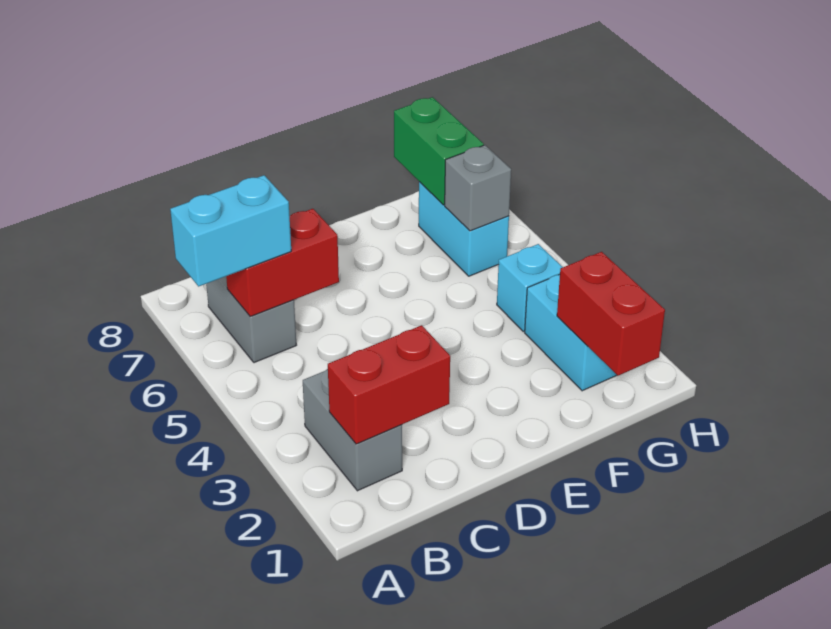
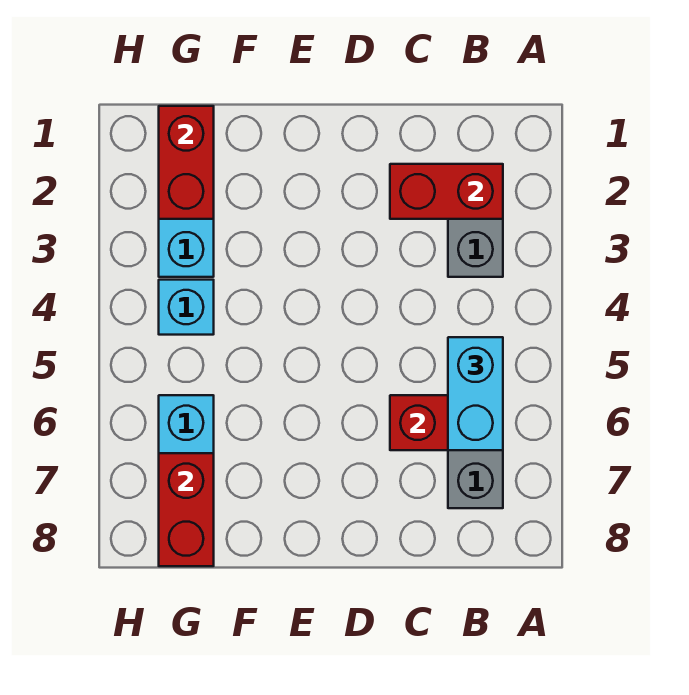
cyan 1x2 brick [170,175,291,287] -> cyan 1x2 brick turned to [448,337,503,450]
grey 1x1 brick [445,145,511,231] -> none
green 1x2 brick [394,97,484,205] -> red 1x2 brick [159,453,214,566]

